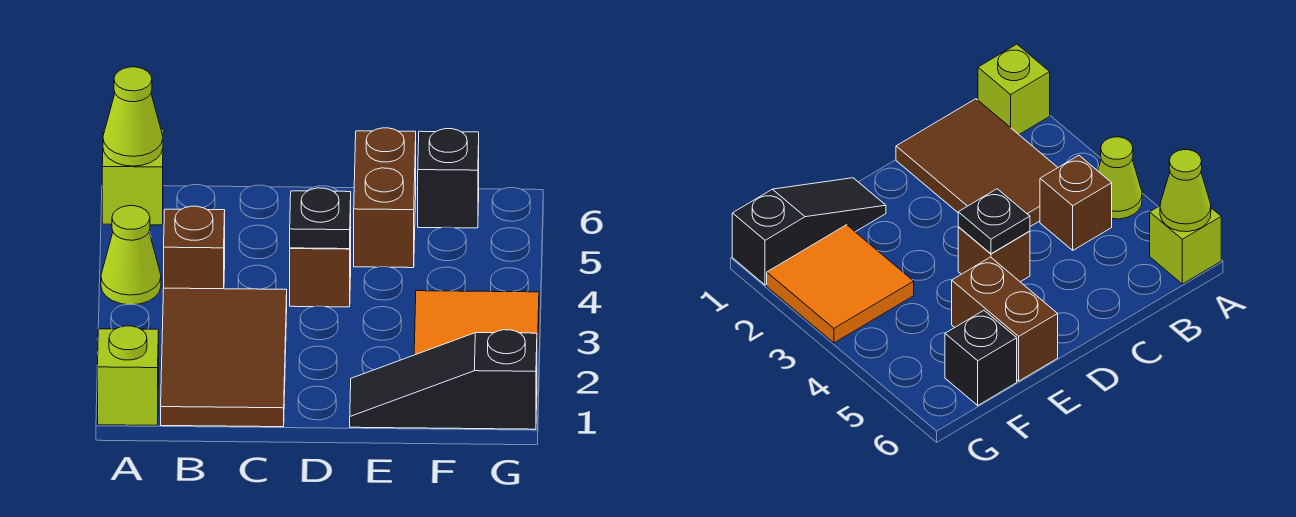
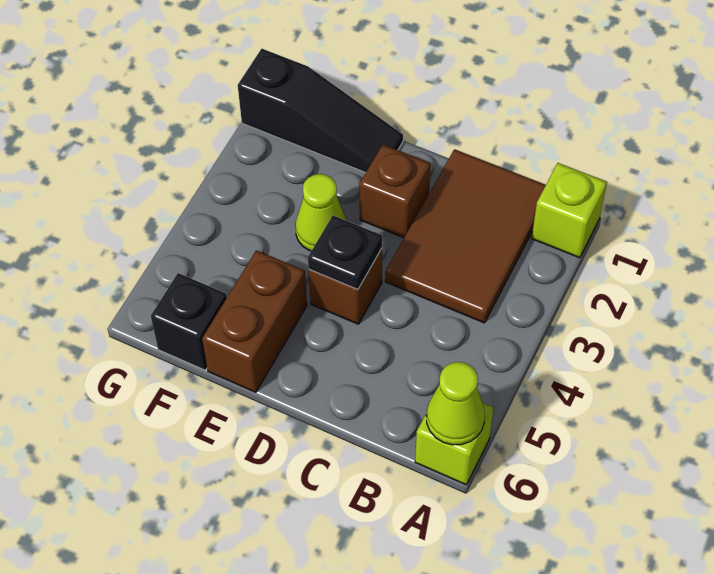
lime 1x1 cone [101,206,161,305] -> lime 1x1 cone moved to [296,174,347,251]
brown 1x1 brick [164,206,225,289] -> brown 1x1 brick moved to [360,145,430,238]
orange 2x2 tile [414,291,539,369] -> none

